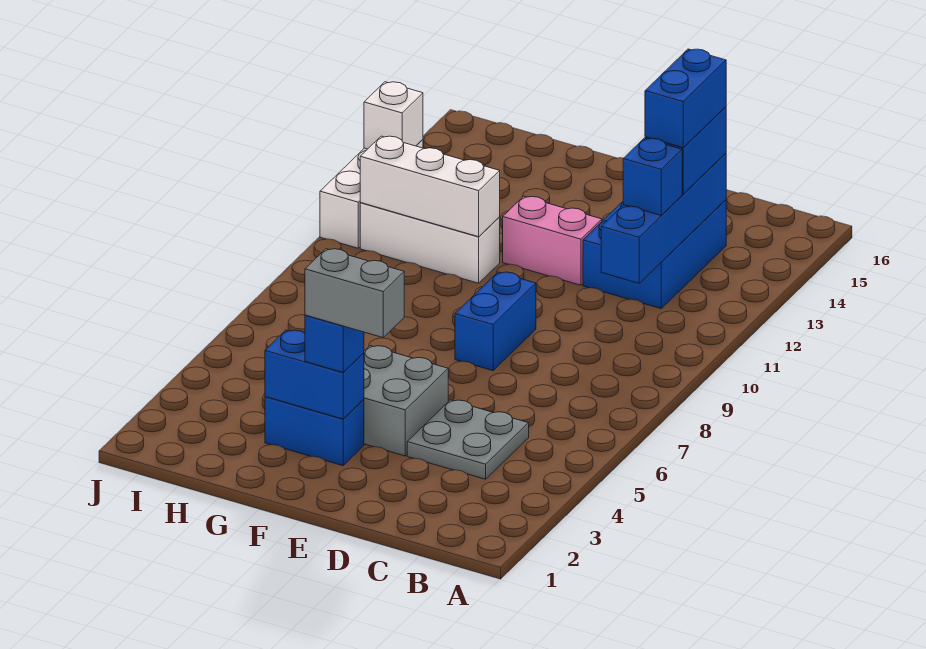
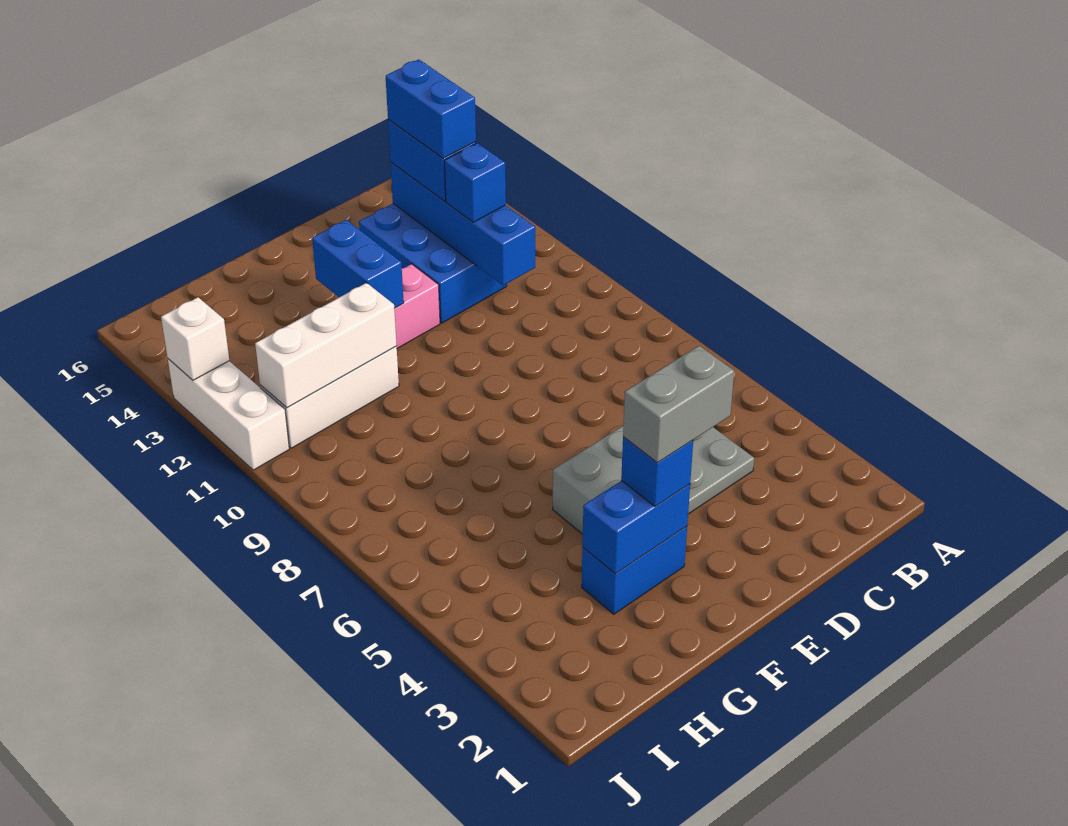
blue 1x2 brick [455,272,536,371] -> blue 1x2 brick moved to [312,220,404,308]

